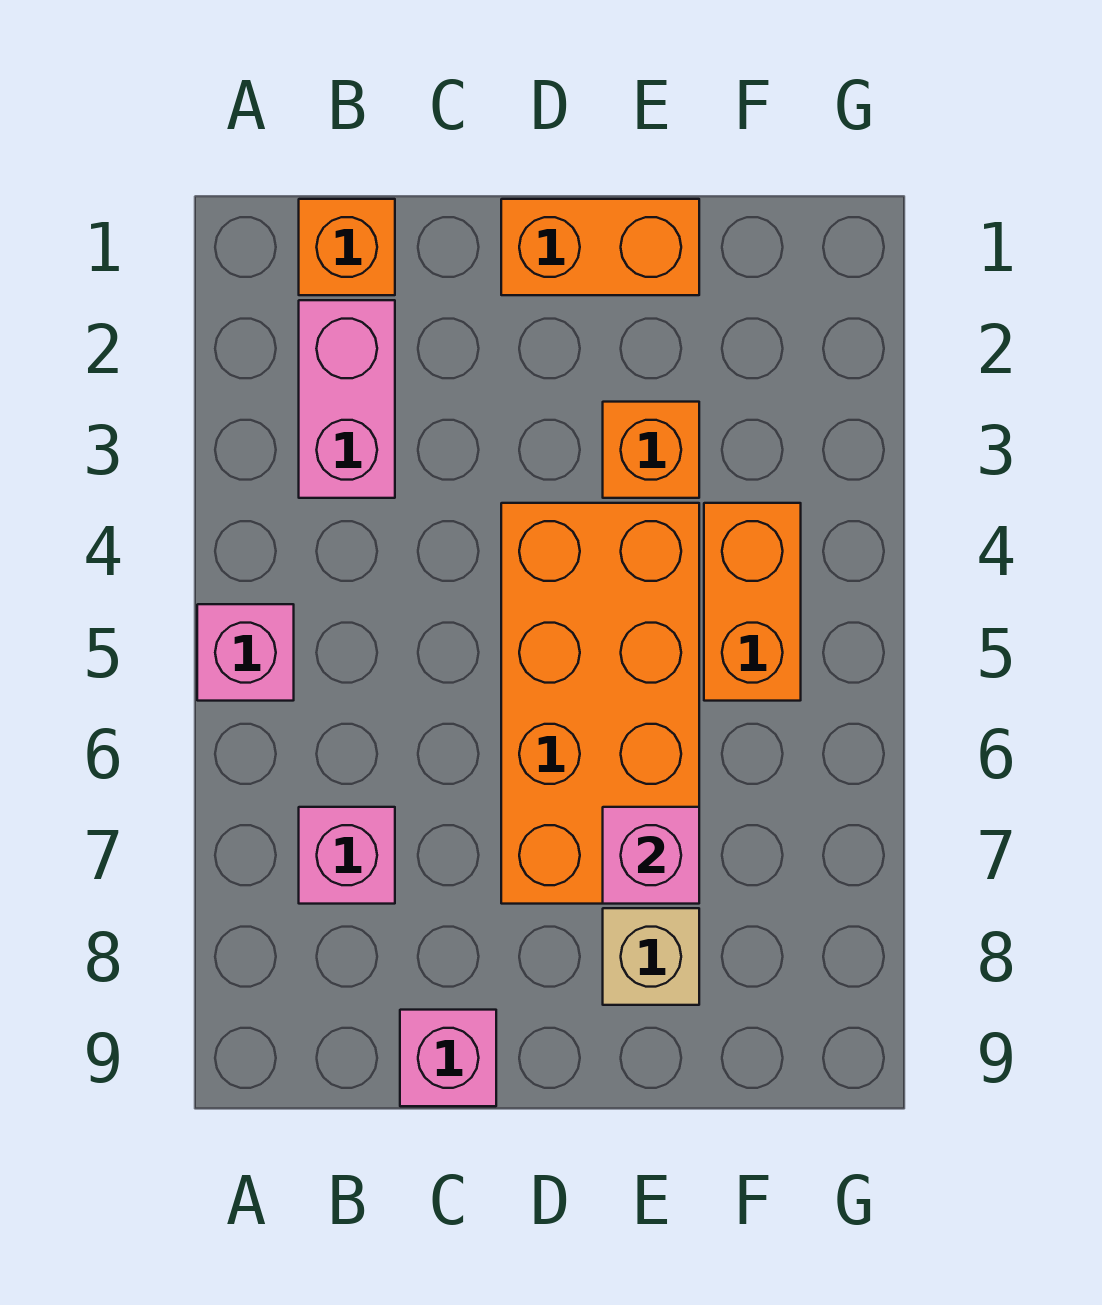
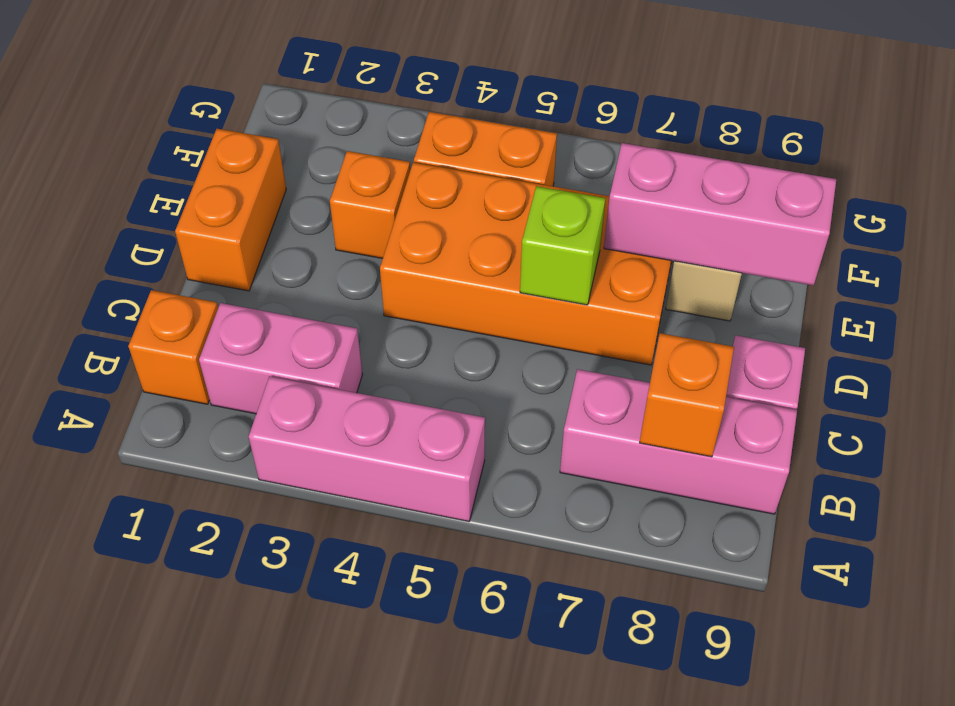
pink 1x1 brick [197,604,294,701] -> pink 1x3 brick [249,376,485,522]
pink 1x1 brick [299,807,395,904] -> pink 1x3 brick [560,369,797,514]
none -> orange 1x1 brick [640,333,734,457]
none -> lime 1x1 brick [520,186,605,305]
pink 1x1 brick [603,807,699,904] -> pink 1x3 brick [604,143,836,285]

